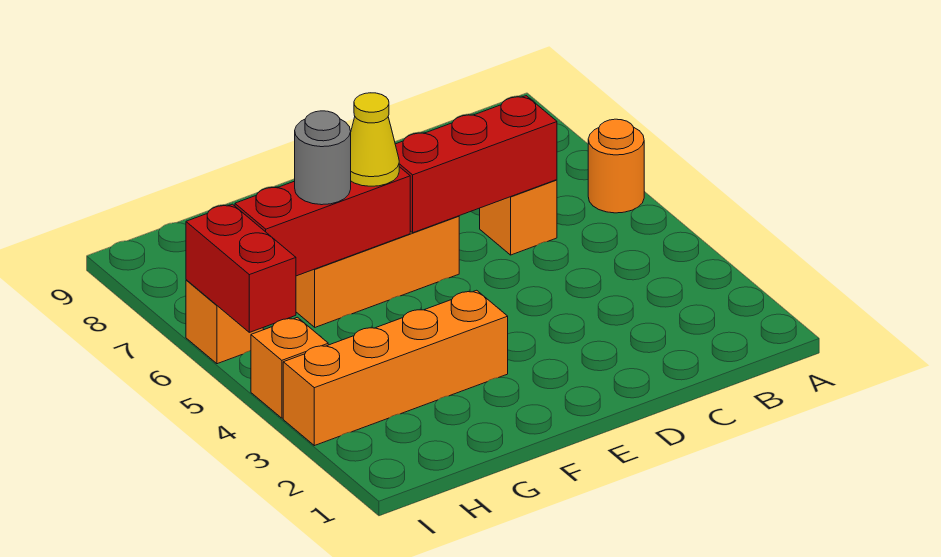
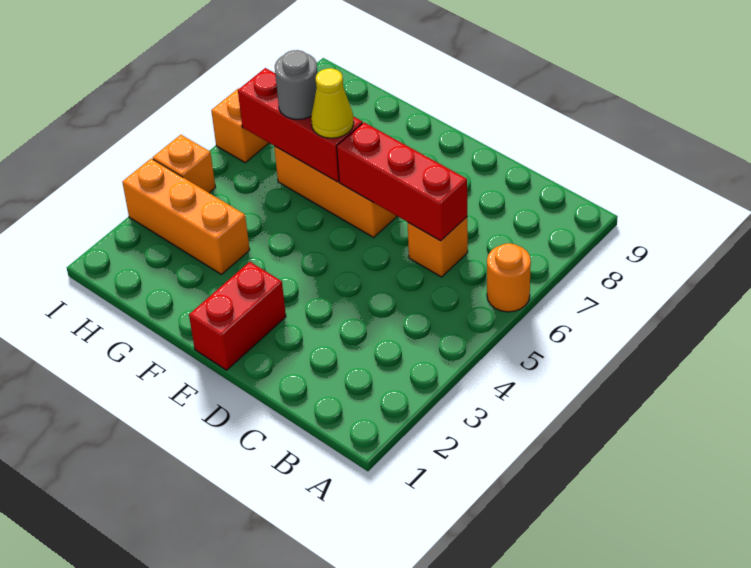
orange 1x4 brick [283,290,508,446] -> orange 1x3 brick [122,159,250,274]
red 1x2 brick [186,204,296,332] -> red 1x2 brick moved to [189,262,286,370]

